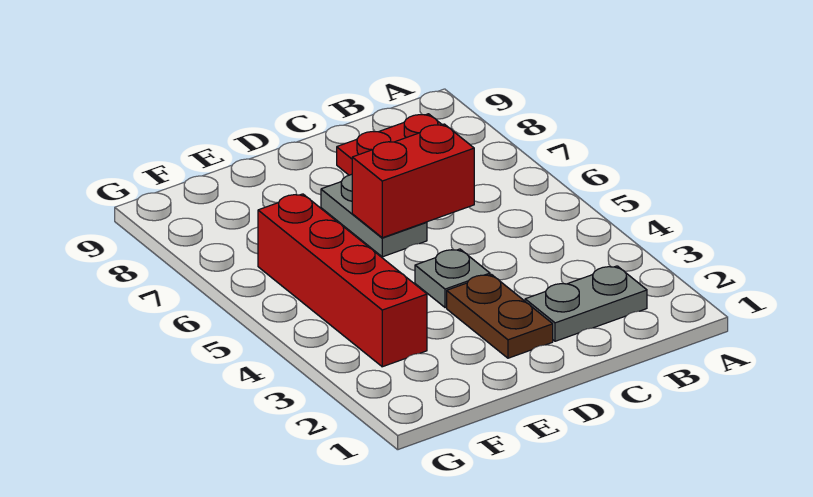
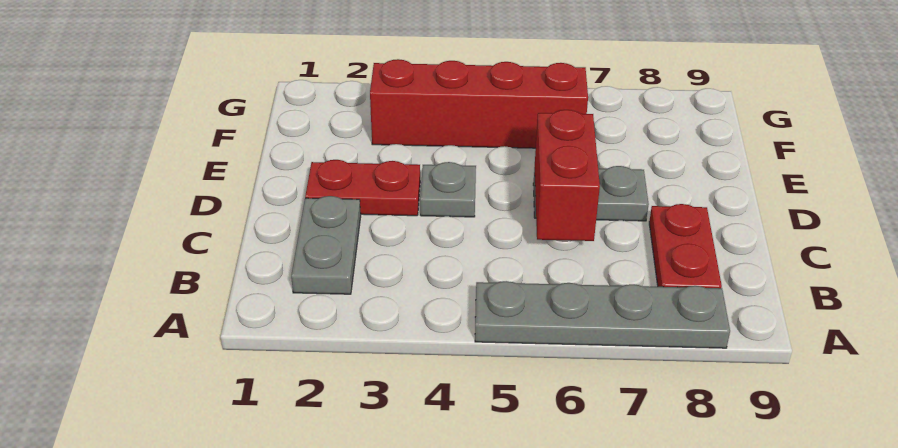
none -> grey 1x4 plate [475,281,730,348]
brown 1x2 plate [447,274,553,358] -> red 1x2 plate [305,160,420,216]

